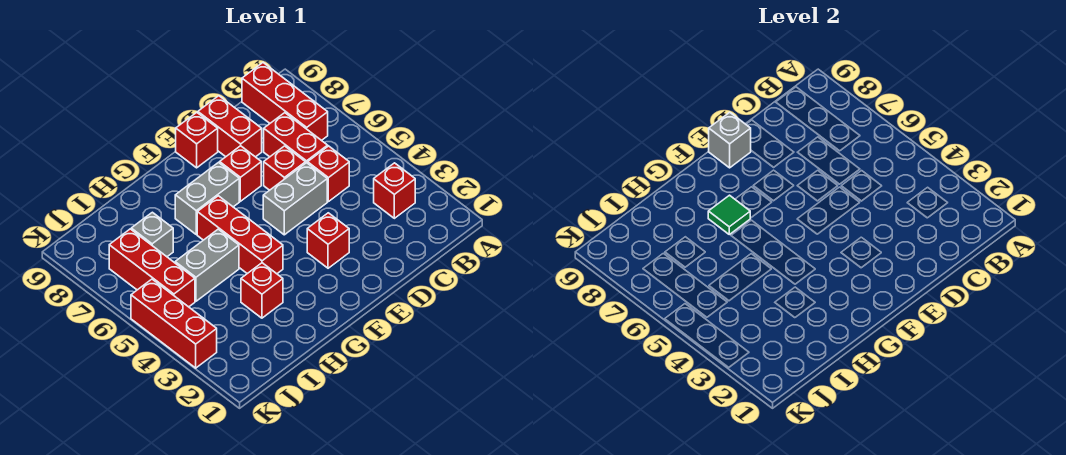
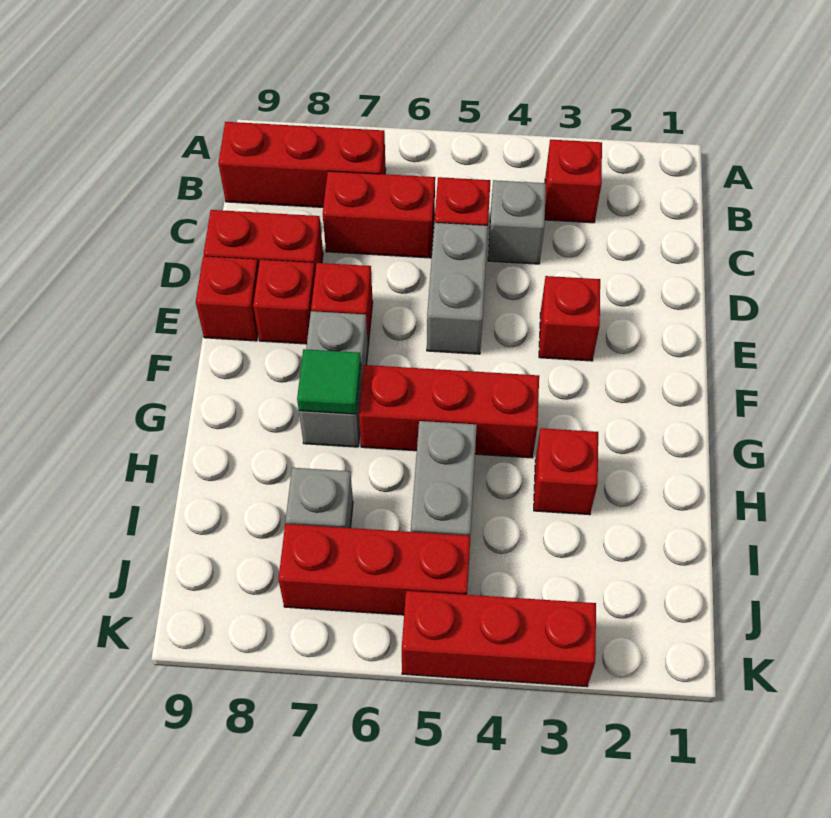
red 1x1 brick [264,146,305,190] -> red 1x1 brick moved to [253,260,315,344]
grey 1x1 brick [709,112,751,168] -> grey 1x1 brick moved to [488,180,546,264]

